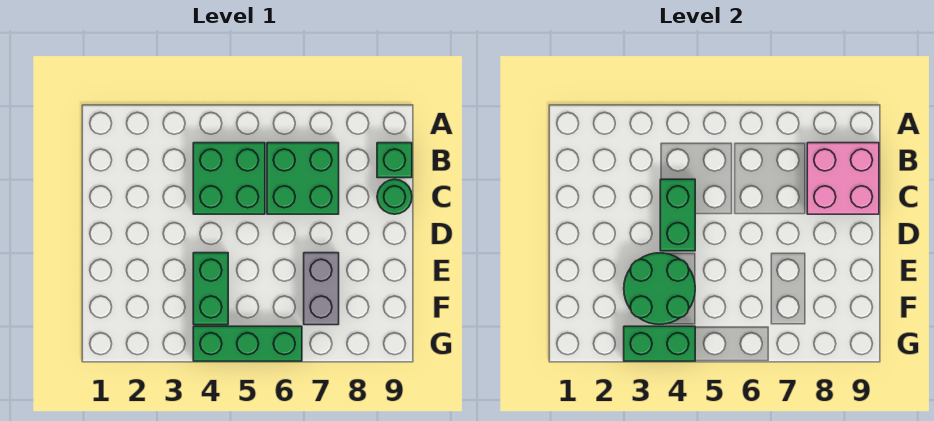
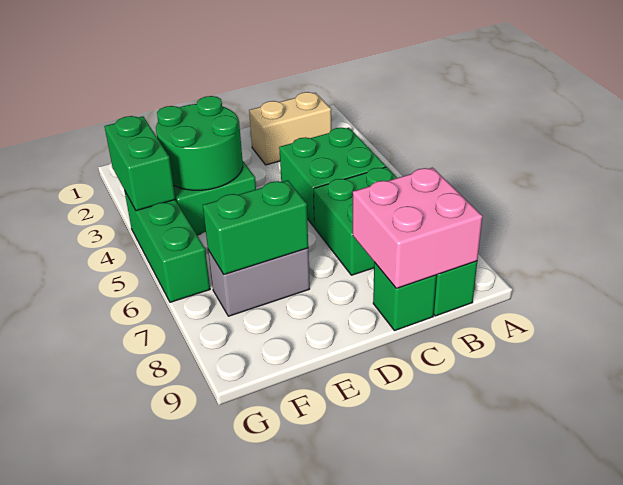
none -> tan 1x2 brick [249,92,331,165]
green 1x2 brick [660,179,695,251] -> green 1x2 brick moved to [203,180,308,275]
green 1x1 round brick [377,179,412,214] -> green 1x1 brick [373,262,436,331]

